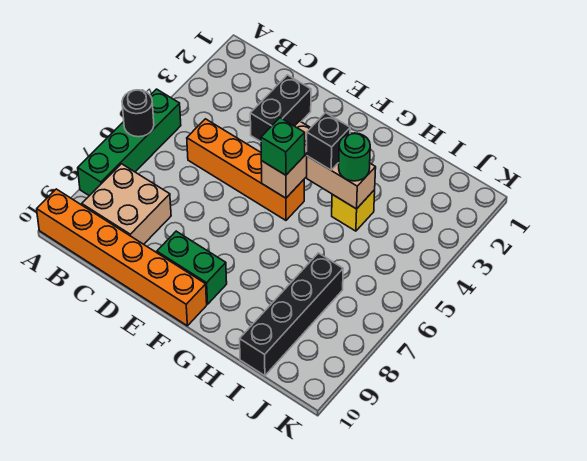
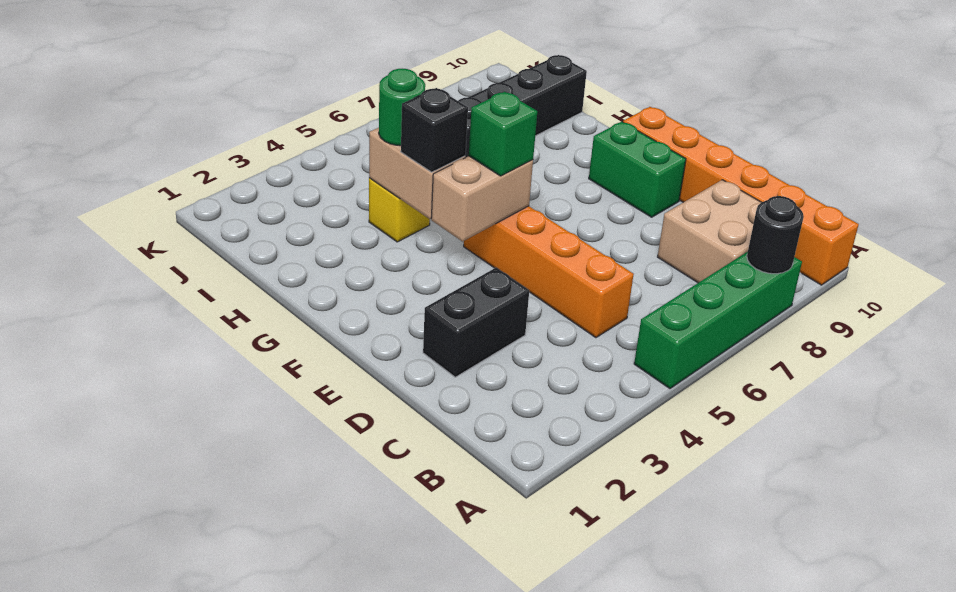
black 1x1 round brick [122,90,154,137] -> black 1x1 round brick moved to [747,196,804,274]

